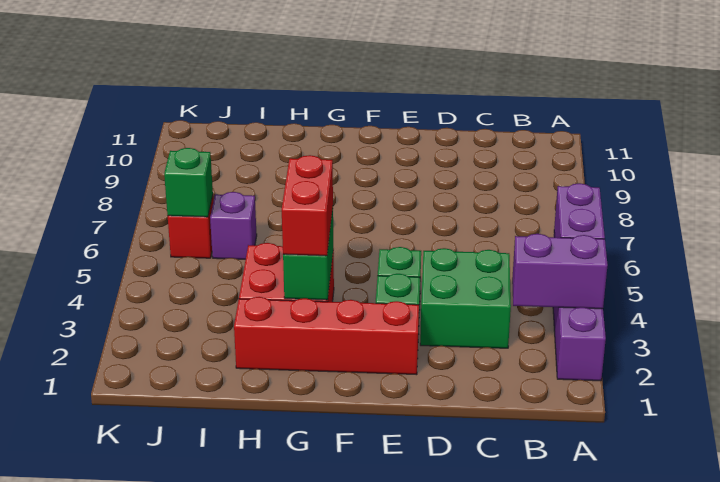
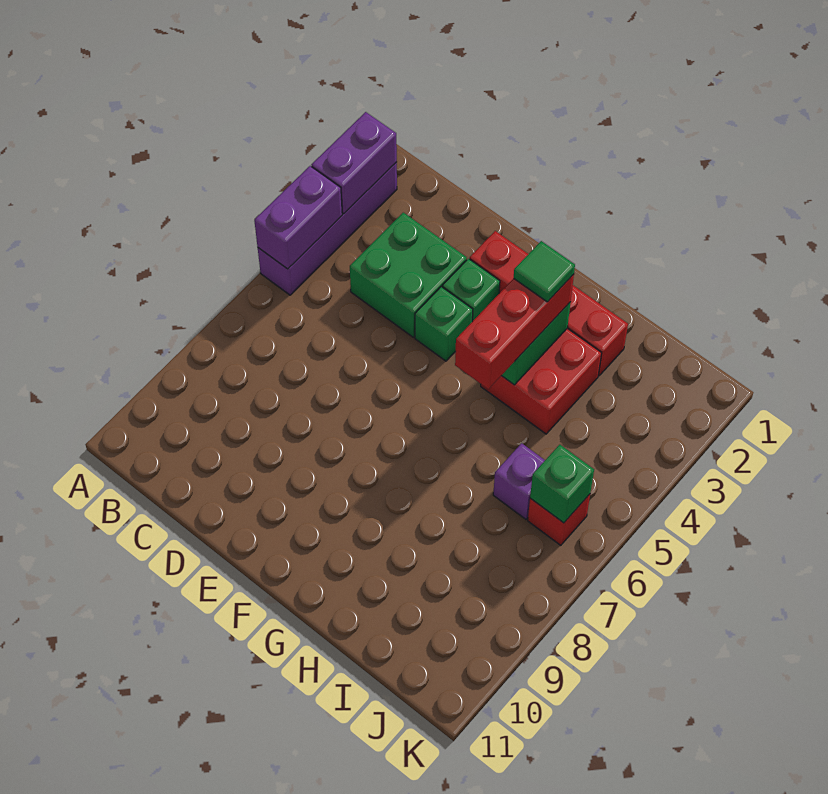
purple 1x2 brick [512,234,608,309] -> purple 1x2 brick turned to [312,112,397,214]
red 1x2 brick [282,155,333,256] -> red 1x3 brick [455,274,574,389]
none -> green 1x1 tile [514,241,575,302]

